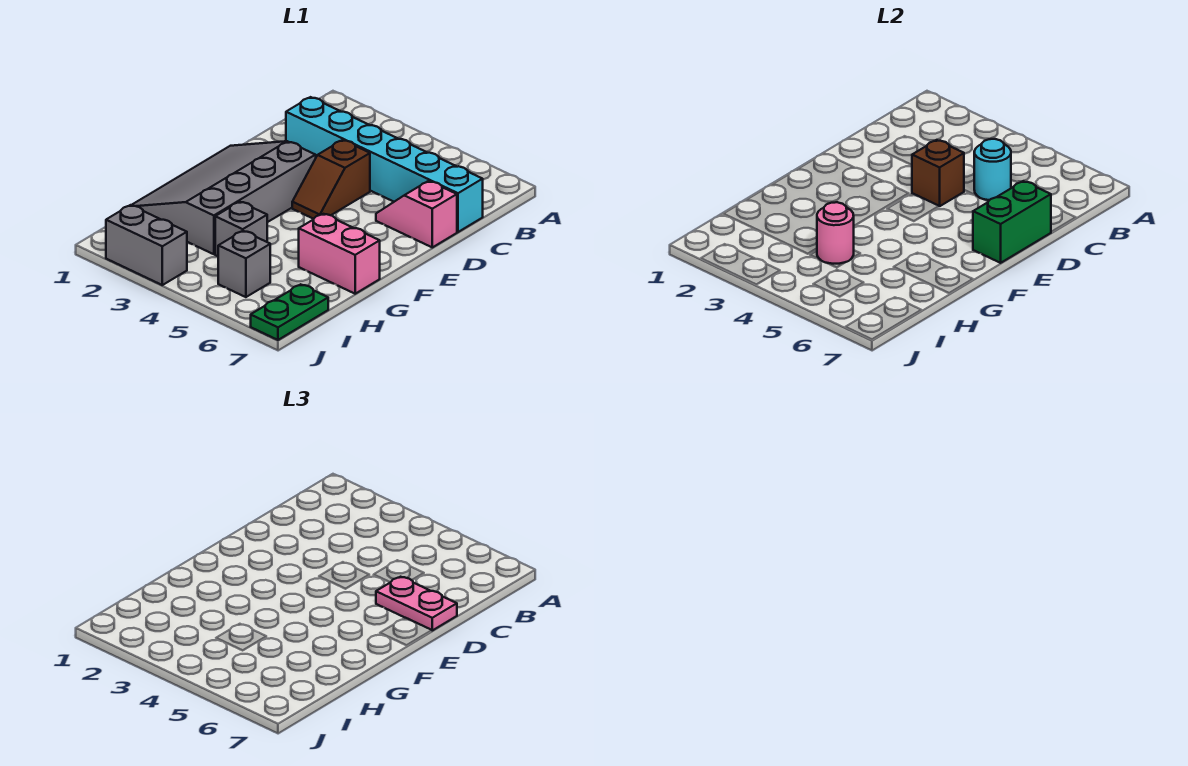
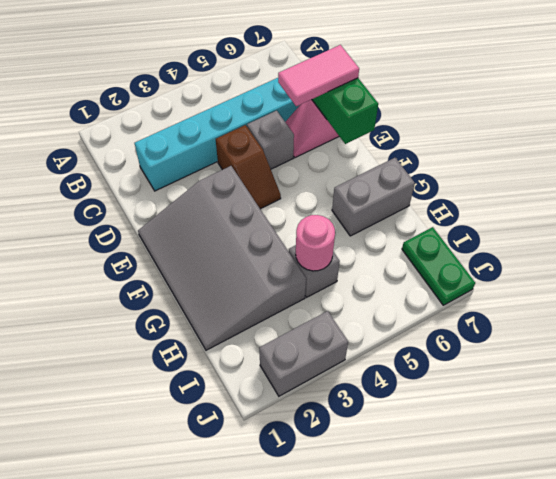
cyan 1x1 round brick [974,139,1011,200] -> none
brown 1x1 brick [912,140,964,206] -> none
pink 1x2 plate [376,577,457,630] -> pink 1x2 tile [278,45,359,106]
pink 1x2 brick [299,214,380,294] -> grey 1x2 brick [332,158,415,236]
grey 1x1 brick [218,231,270,297] -> grey 1x1 brick moved to [247,111,294,169]

